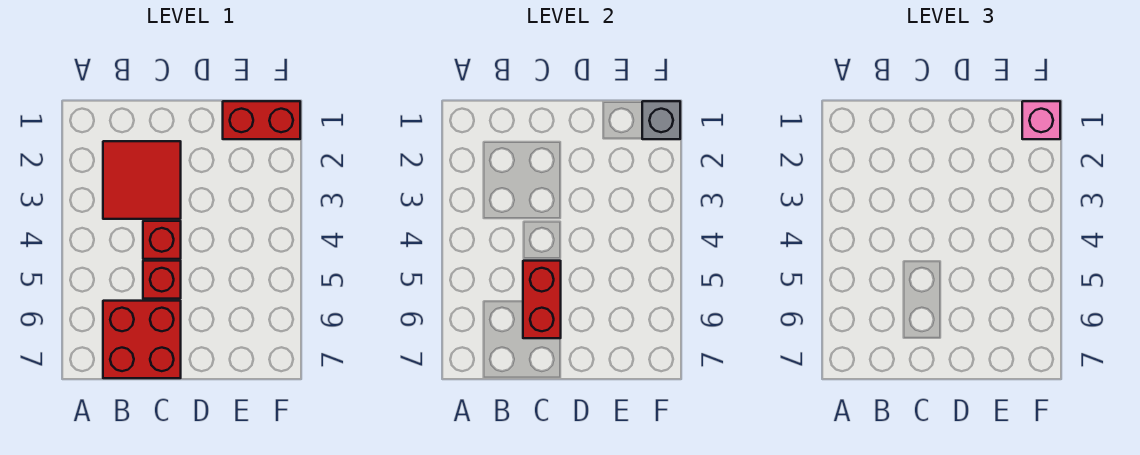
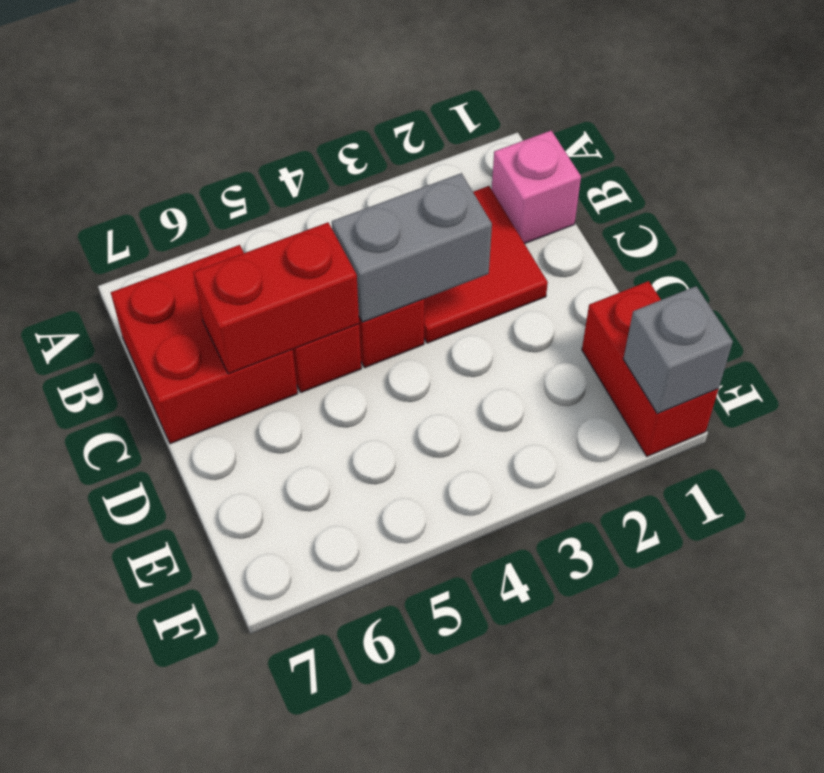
none -> grey 1x2 brick [332,173,492,322]
pink 1x1 brick [1022,101,1060,139] -> pink 1x1 brick moved to [492,131,581,244]

